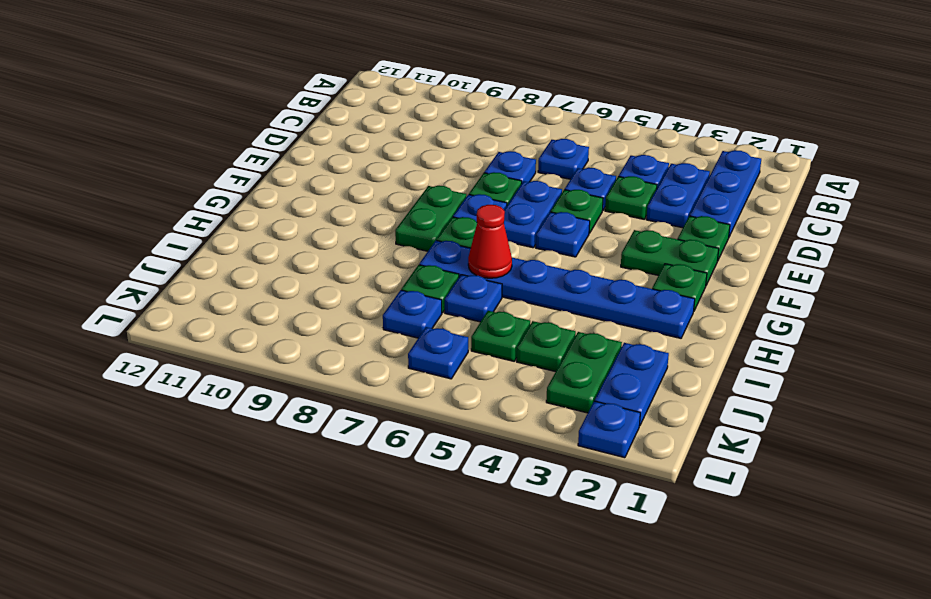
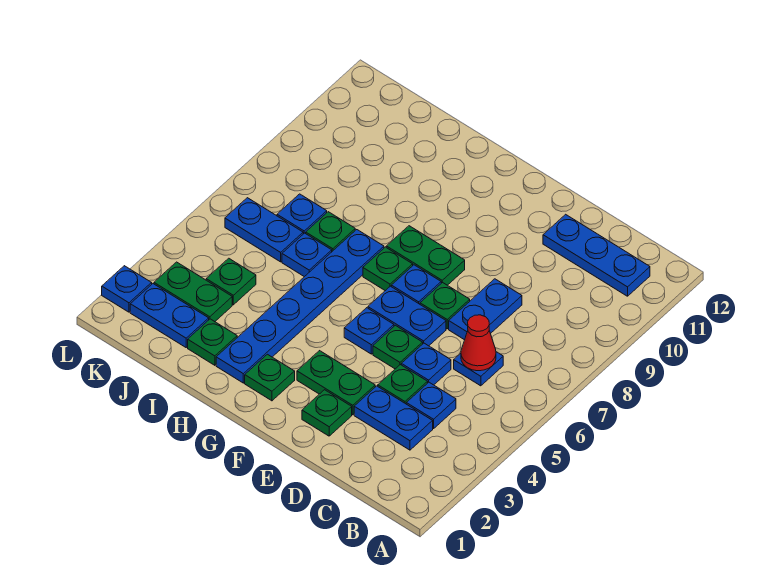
blue 1x3 plate [690,150,761,237] -> blue 1x3 plate moved to [543,214,650,296]
blue 1x1 plate [484,151,536,183] -> blue 1x2 plate [449,279,522,340]
green 1x2 plate [621,230,719,285] -> green 1x2 plate turned to [297,351,375,415]
red 1x1 cone [468,205,512,278] -> red 1x1 cone moved to [461,315,496,371]
green 1x1 plate [471,311,530,361] -> green 1x1 plate moved to [188,319,237,365]
blue 1x1 plate [408,327,468,379] -> blue 1x2 plate [225,198,303,262]

